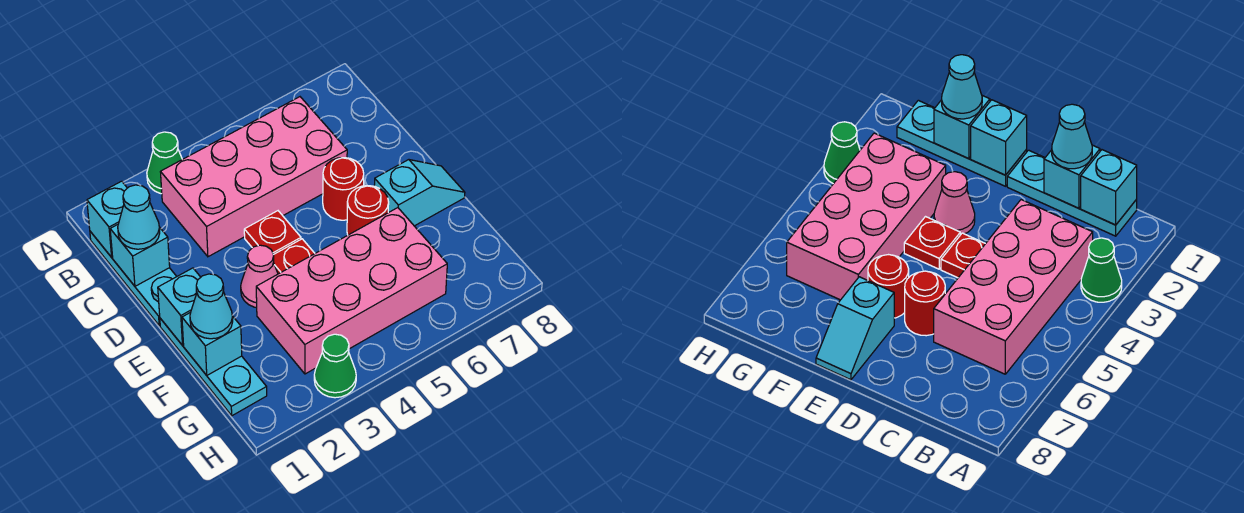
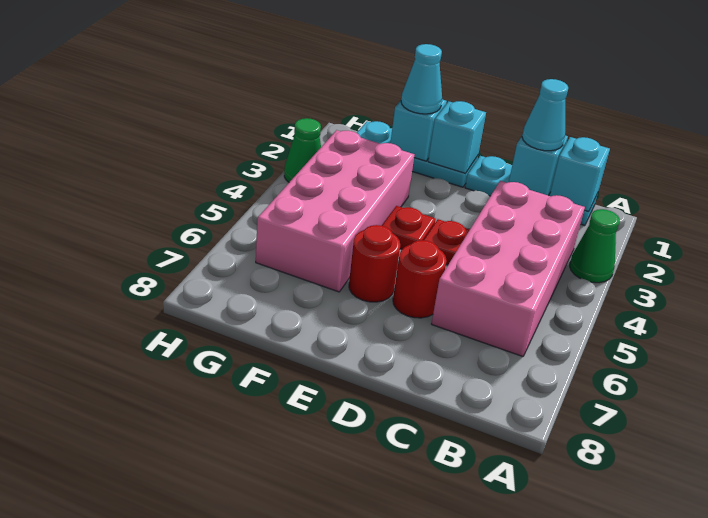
pink 1x1 cone [241,245,278,308] -> none
cyan 1x2 slope [374,160,465,226] -> none

